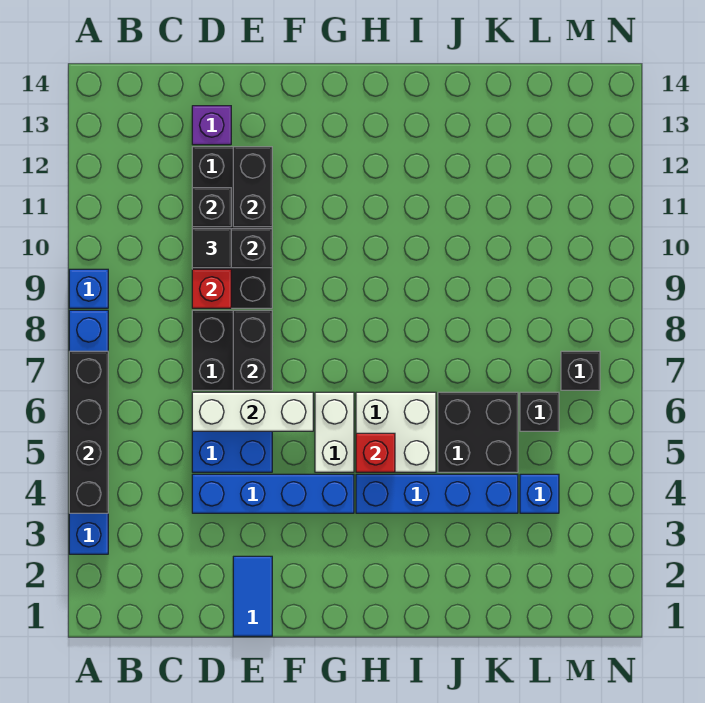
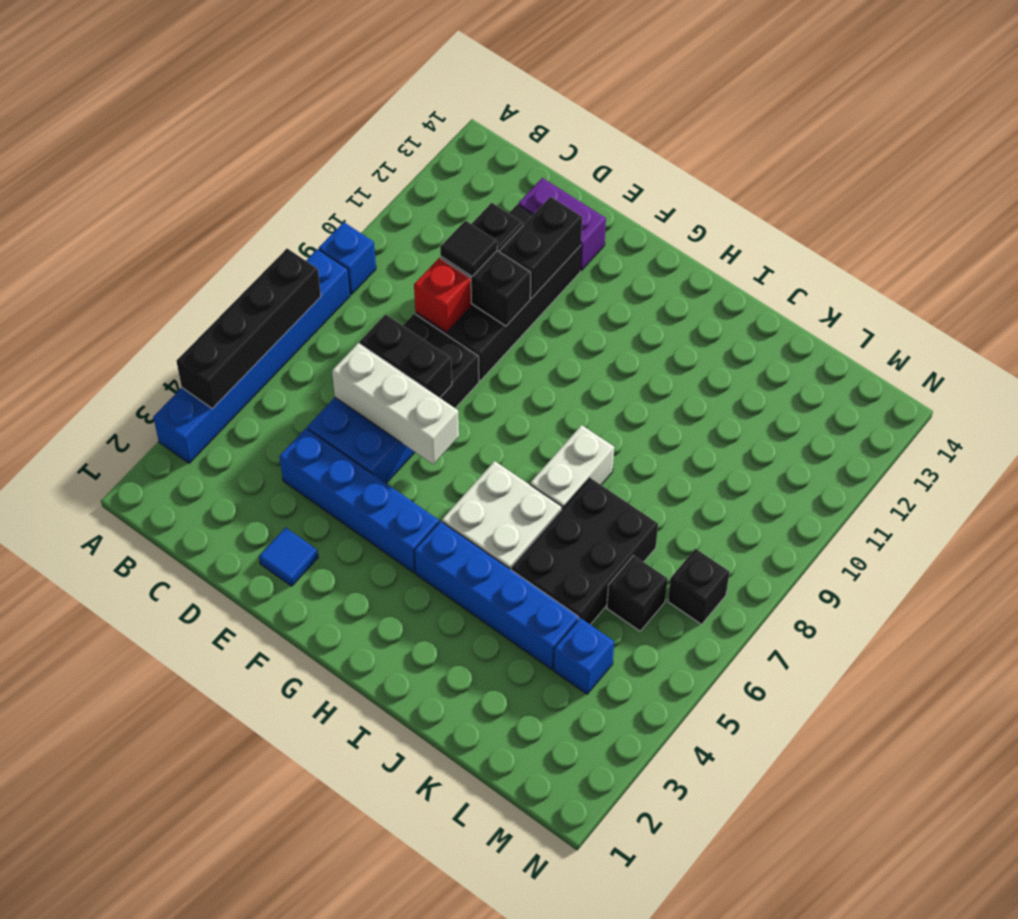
purple 1x1 brick [192,106,231,145] -> purple 1x2 brick [518,178,606,271]
blue 1x2 tile [233,556,272,636] -> blue 1x1 tile [259,528,318,586]
black 1x2 brick [233,310,272,390] -> black 1x2 brick turned to [360,314,452,398]
white 1x2 brick [315,392,354,472] -> white 1x2 brick moved to [530,425,614,509]
red 1x1 brick [356,433,395,472] -> none
black 2x2 brick [438,392,518,472] -> black 2x3 brick [511,478,658,625]

